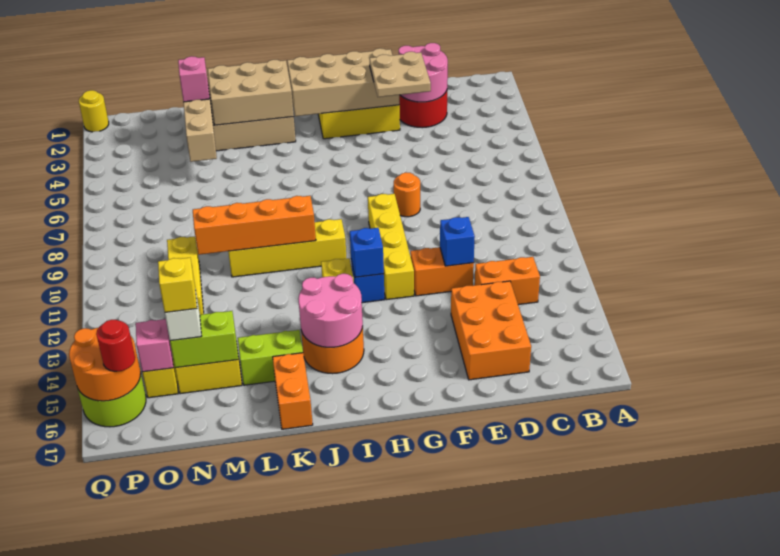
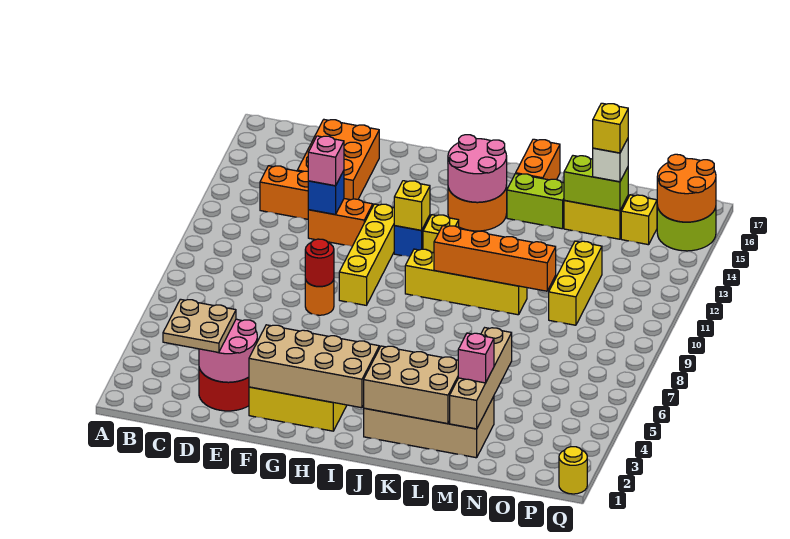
tan 2x2 plate [370,52,431,97] -> tan 2x2 plate moved to [163,299,236,353]
blue 1x1 brick [350,228,384,277] -> yellow 1x1 brick [394,181,430,230]
pink 1x1 brick [136,319,173,372] -> pink 1x1 brick moved to [308,136,344,186]
red 1x1 round brick [96,320,135,371] -> red 1x1 round brick moved to [305,239,334,287]

